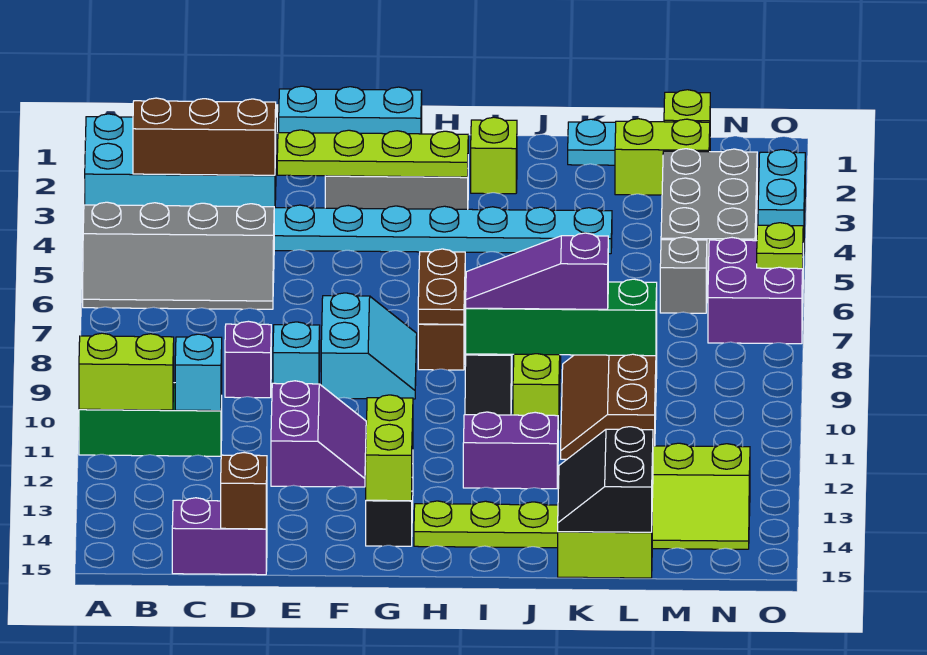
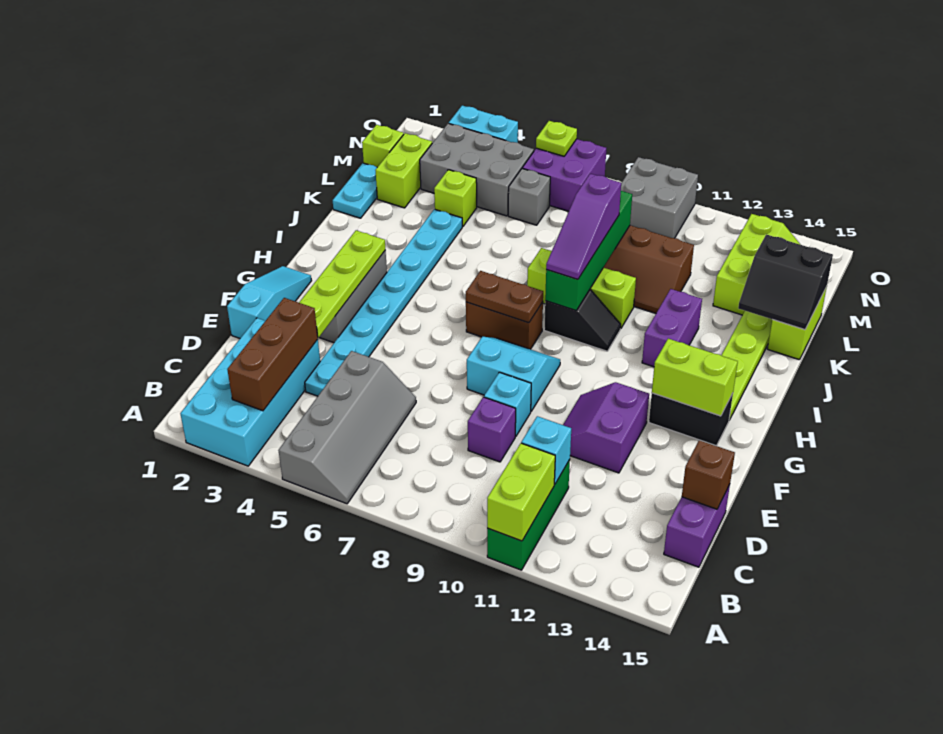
cyan 1x3 brick [279,86,422,134] -> cyan 1x3 slope [227,266,312,338]
purple 2x2 slope [271,381,366,487] -> purple 2x2 slope turned to [563,382,649,473]
lime 1x1 brick [471,117,517,194] -> lime 1x1 brick moved to [434,170,477,226]
none -> grey 2x2 brick [621,157,698,238]

